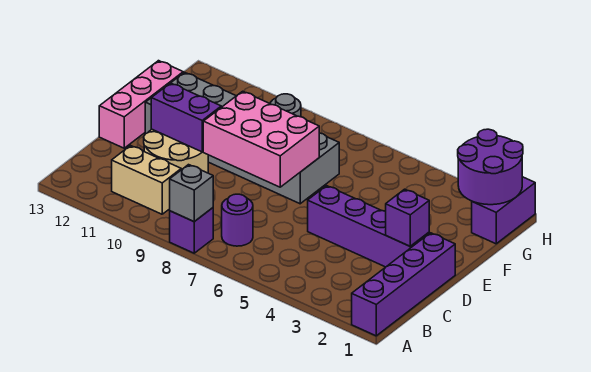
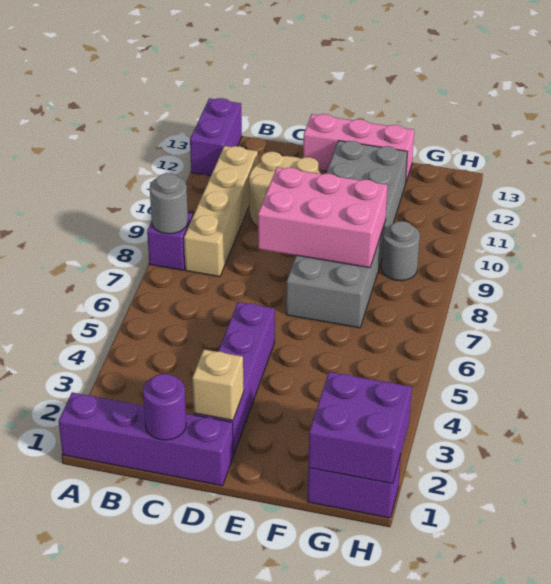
grey 1x1 brick [170,165,213,222] -> grey 1x1 round brick [150,173,188,234]
purple 1x1 round brick [222,194,253,246] -> purple 1x1 round brick moved to [143,374,186,440]
tan 1x2 brick [112,146,181,214] -> tan 1x4 brick [184,146,258,277]
purple 1x1 brick [386,189,429,246] -> tan 1x1 brick [192,350,244,420]
pink 2x3 brick [203,91,319,187] -> pink 2x3 brick turned to [258,167,387,268]
purple 1x2 brick [151,83,221,152] -> purple 1x2 brick moved to [190,98,242,176]
purple 2x2 round brick [458,129,523,205] -> purple 2x2 brick [308,372,412,484]

